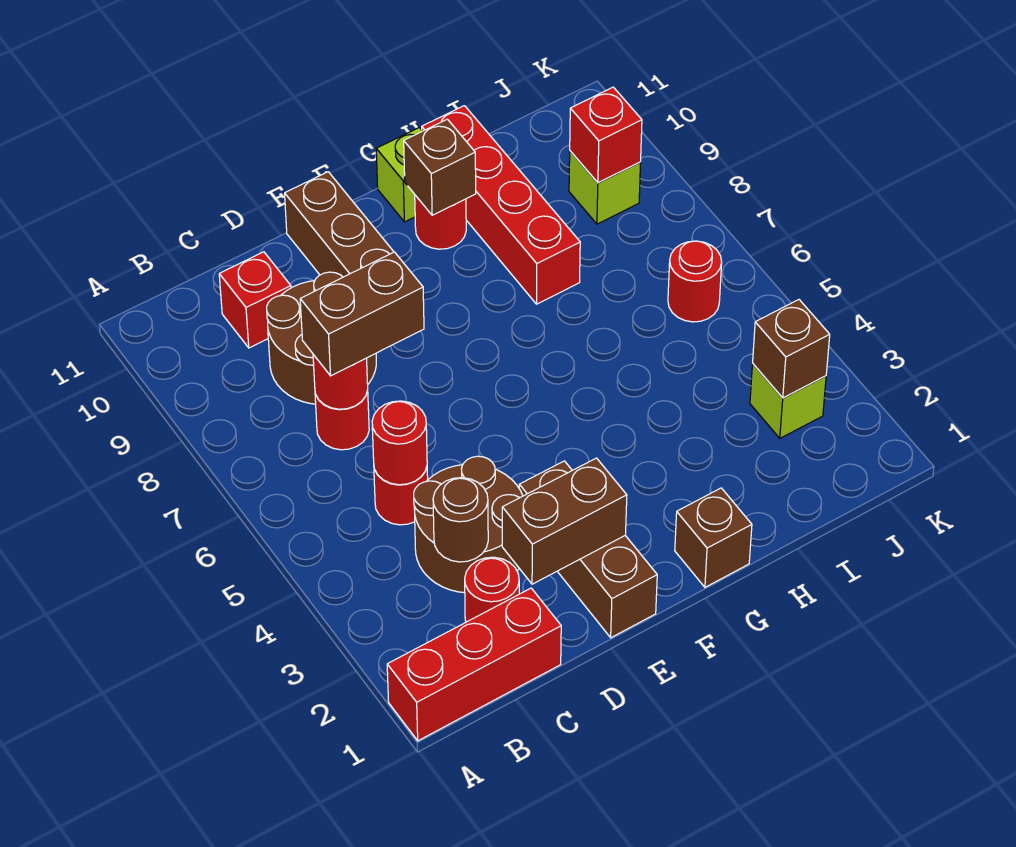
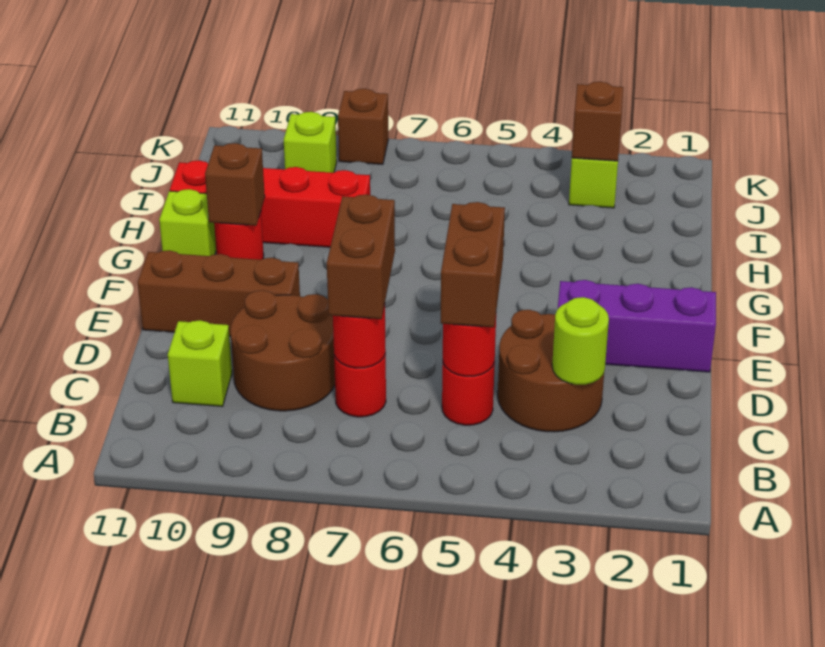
red 1x3 brick [387,588,561,741] -> none
red 1x1 round brick [465,557,519,622] -> none
brown 1x1 round brick [433,478,488,562] -> lime 1x1 round brick [552,297,609,385]
red 1x1 brick [219,252,291,348] -> lime 1x1 brick [168,320,232,407]
brown 1x2 brick [502,458,627,584] -> brown 1x2 brick moved to [441,202,505,327]
brown 1x3 brick [519,461,657,638] -> purple 1x3 brick [558,280,716,372]
brown 1x1 brick [675,488,752,587] -> brown 1x1 brick moved to [338,89,388,164]
red 1x1 round brick [668,241,722,322] -> none
red 1x1 brick [570,87,642,183] -> none

